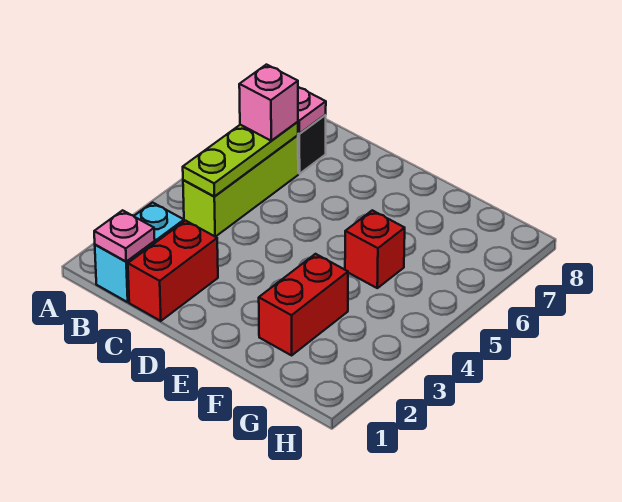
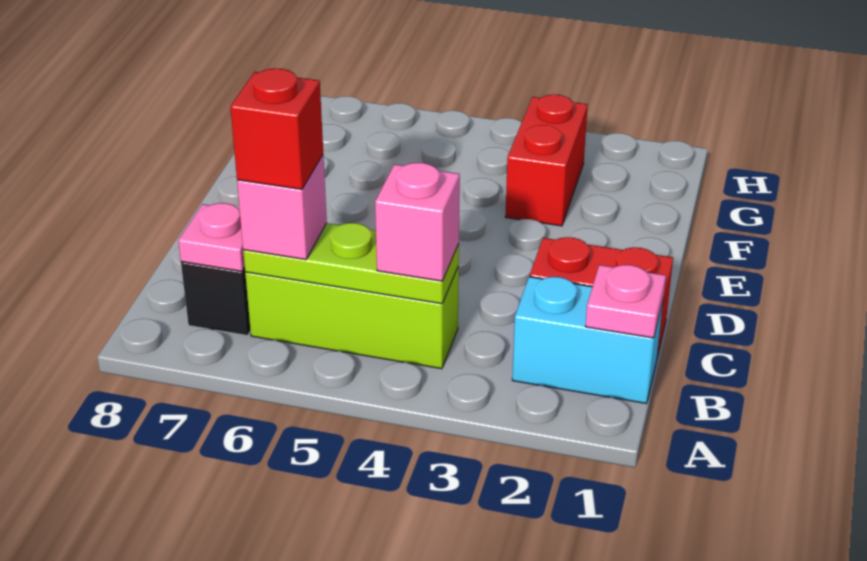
none -> pink 1x1 brick [375,163,460,281]
red 1x2 brick [259,254,348,355] -> red 1x2 brick turned to [505,94,588,226]
red 1x1 brick [345,210,405,288] -> red 1x1 brick moved to [230,68,323,189]

